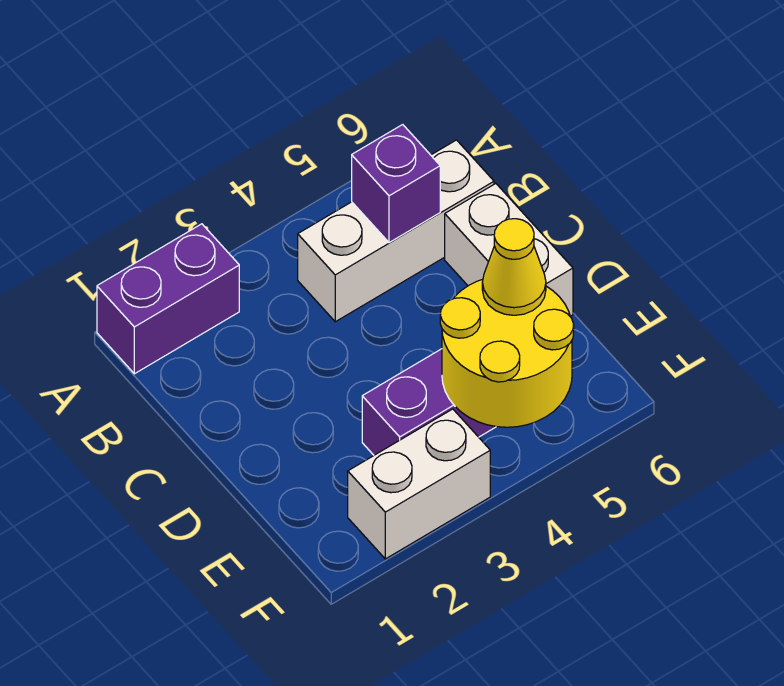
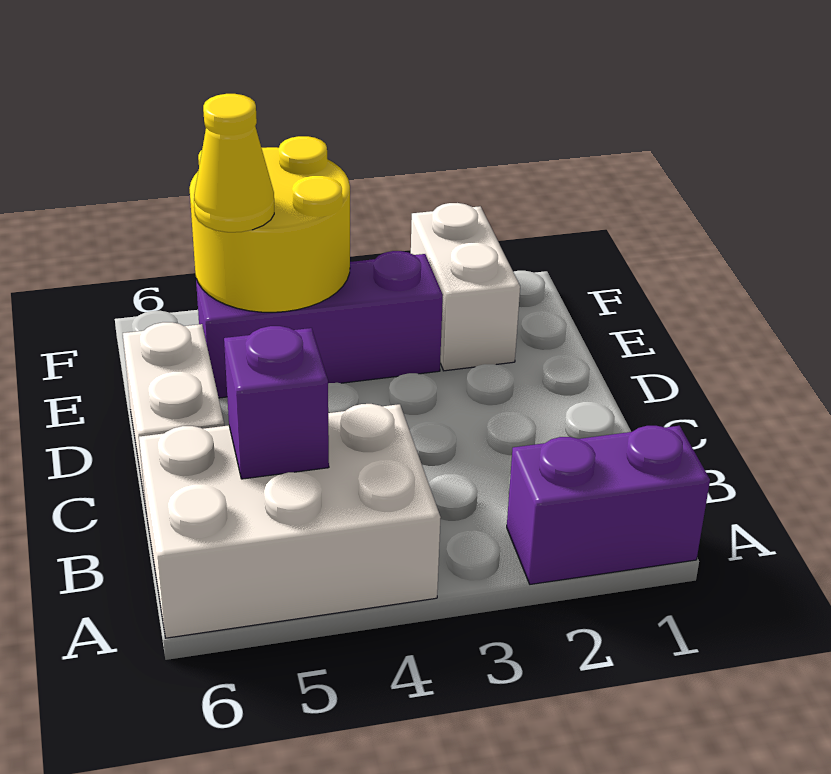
white 1x3 brick [298,140,494,322] -> white 2x3 brick [139,404,441,638]
white 1x2 brick [348,409,490,559] -> white 1x2 brick turned to [411,203,520,371]

